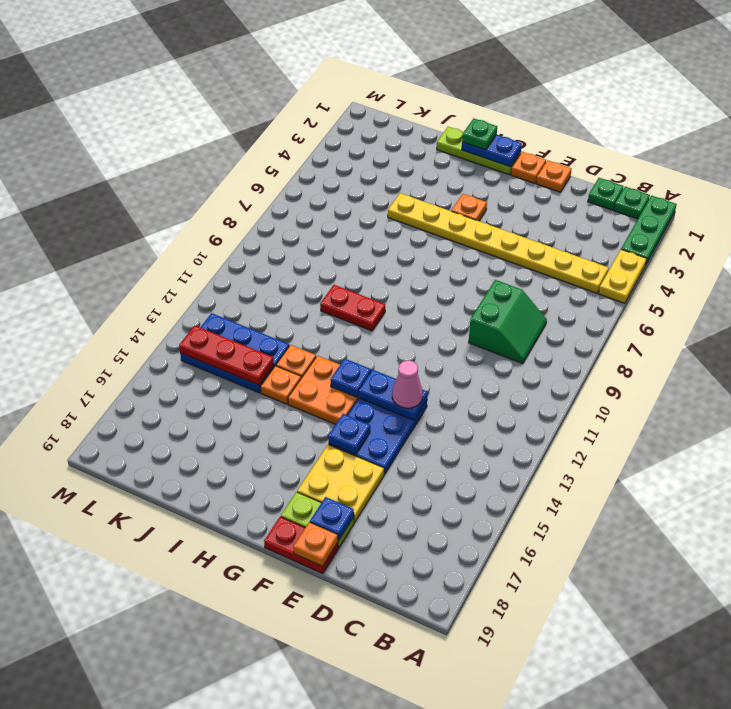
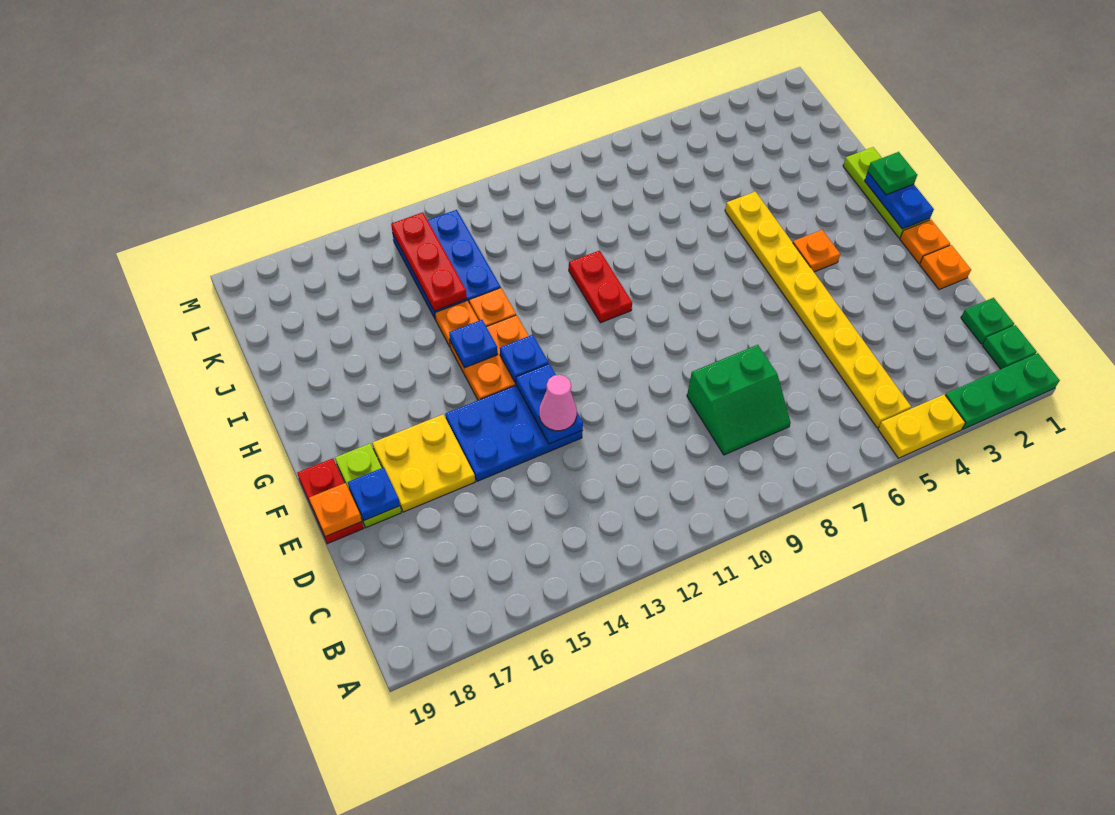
blue 1x1 plate [328,414,370,454] -> blue 1x1 plate moved to [449,320,498,368]

